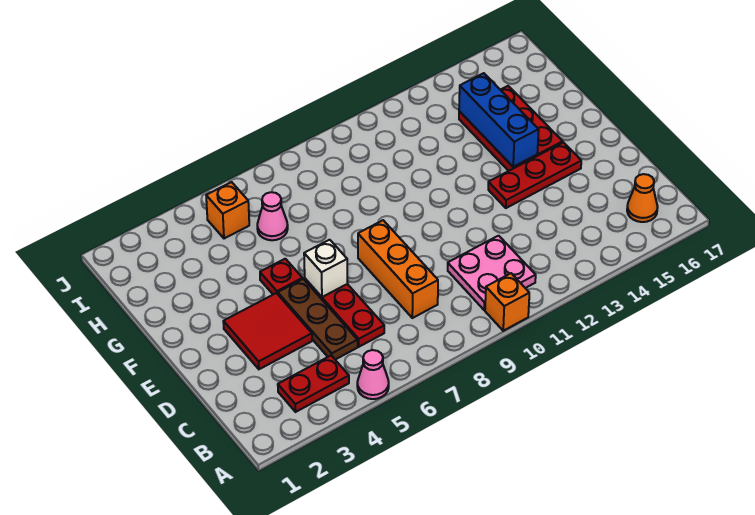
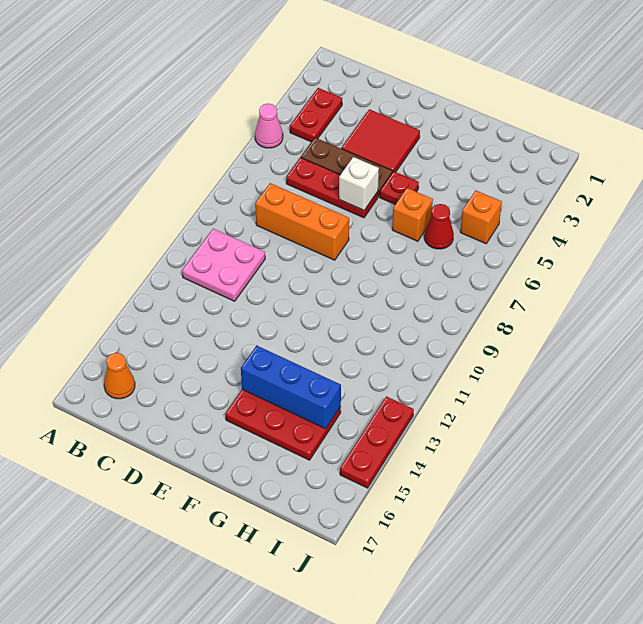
orange 1x1 brick [485,273,529,331] -> orange 1x1 brick moved to [392,188,433,241]
red 1x3 plate [488,142,581,208] -> red 1x3 plate moved to [340,396,414,488]
pink 1x1 cone [257,192,288,240] -> red 1x1 cone [424,204,454,249]

